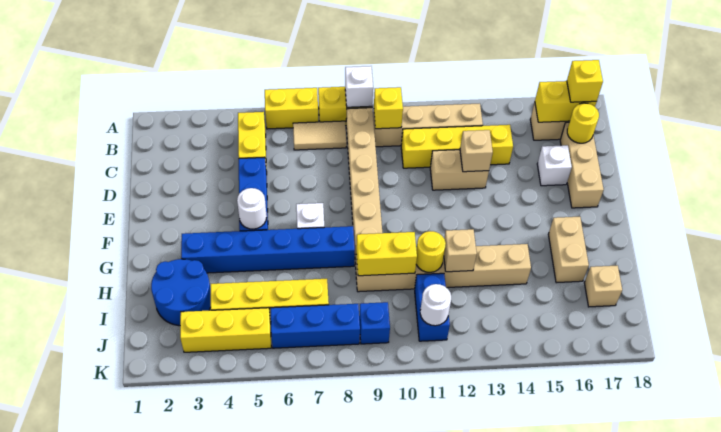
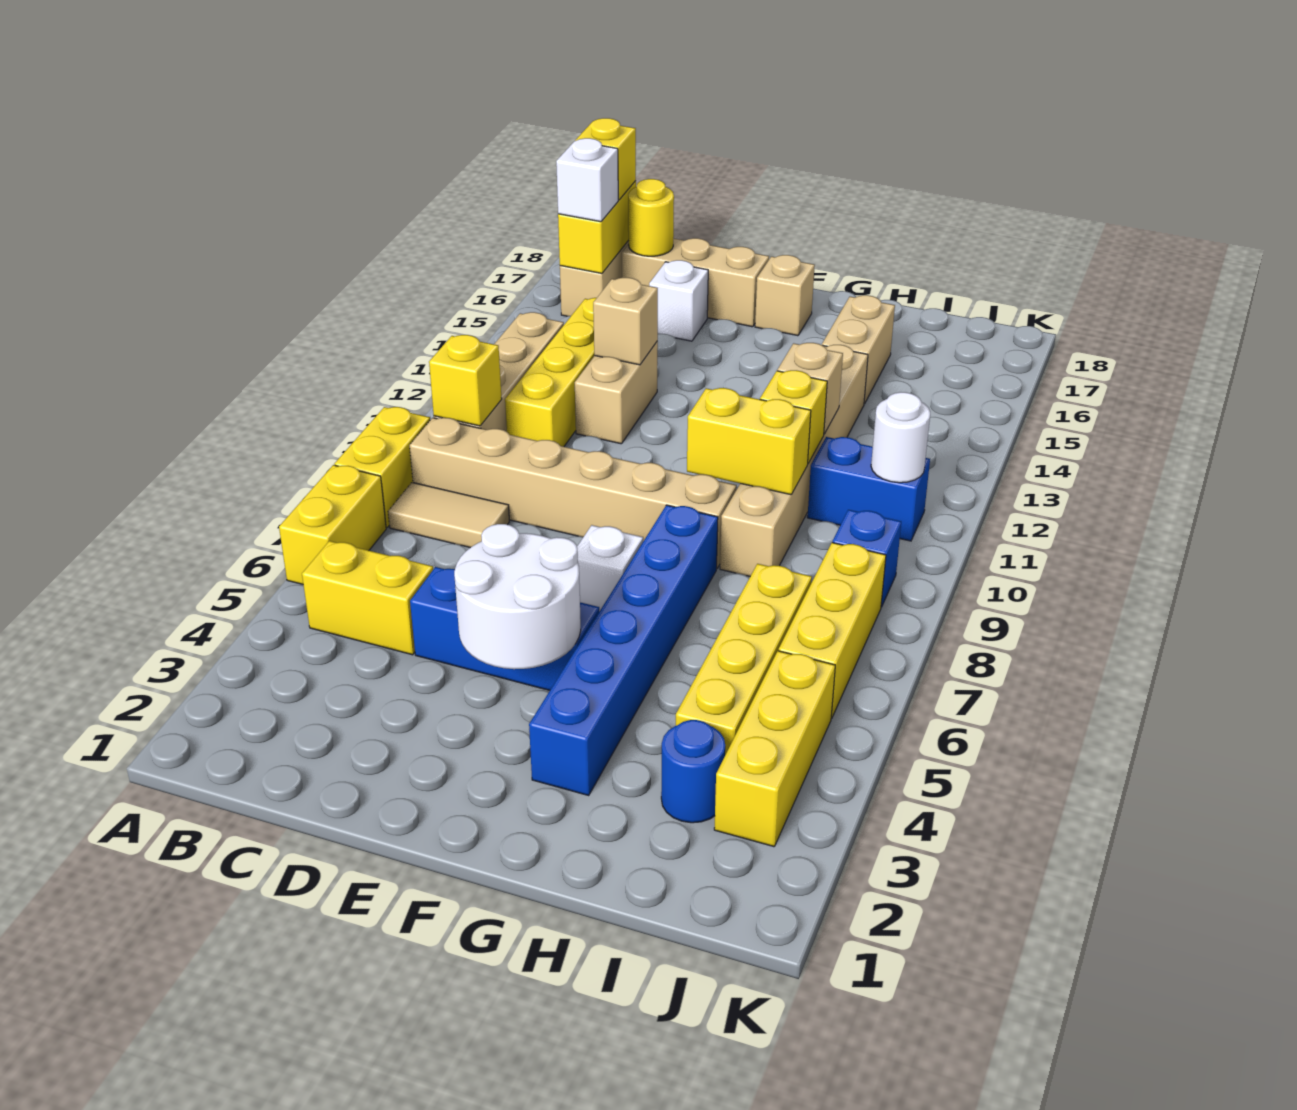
white 1x1 brick [345,66,373,107] -> white 1x1 brick moved to [556,138,618,222]
tan 1x2 tile [293,121,347,150] -> tan 1x2 tile turned to [388,482,509,548]
white 1x1 round brick [237,188,267,229] -> white 2x2 round brick [454,524,581,669]
tan 1x2 brick [548,217,589,283] -> tan 1x2 brick turned to [822,295,895,404]
blue 2x2 round brick [151,259,211,326] -> blue 1x1 round brick [661,720,725,823]
yellow 1x2 brick [356,232,417,276] -> yellow 1x2 brick turned to [687,388,811,495]
yellow 1x1 round brick [416,231,446,272] -> yellow 1x1 brick [760,370,827,463]
tan 1x1 brick [584,266,622,307] -> tan 1x1 brick moved to [755,255,815,336]
blue 1x3 brick [271,304,360,348] -> yellow 1x3 brick [779,543,886,718]

